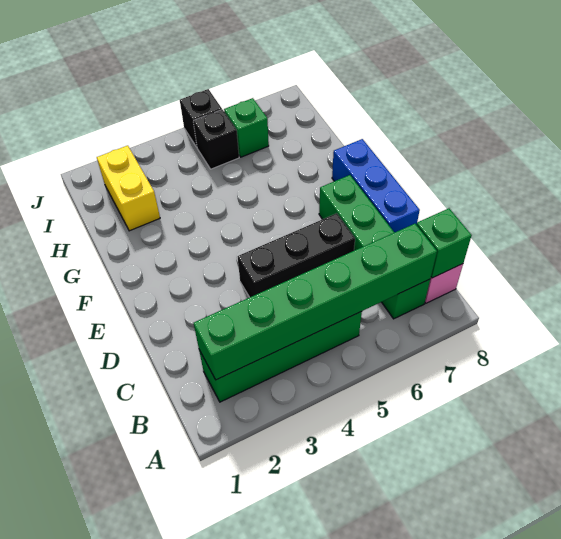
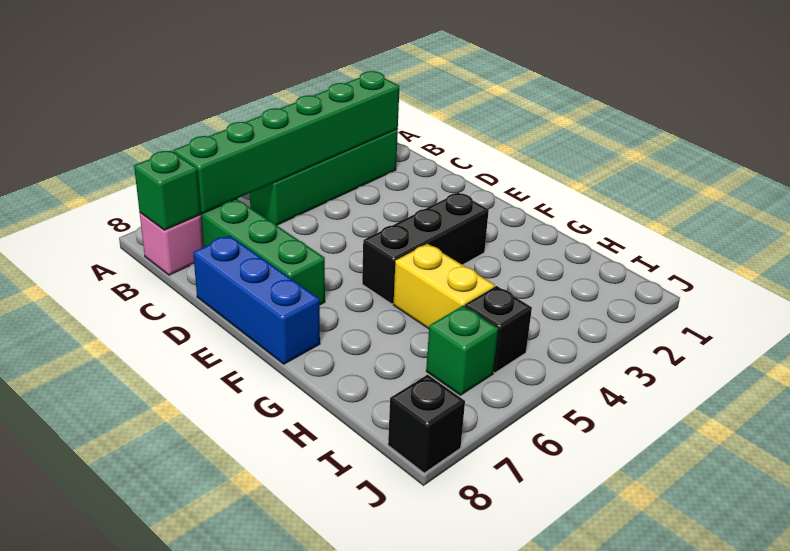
black 1x3 brick [237,213,355,297] -> black 1x3 brick moved to [362,193,489,304]
yellow 1x2 brick [97,146,160,231] -> yellow 1x2 brick moved to [394,244,495,329]
black 1x1 brick [180,89,222,147] -> black 1x1 brick moved to [388,375,465,473]

